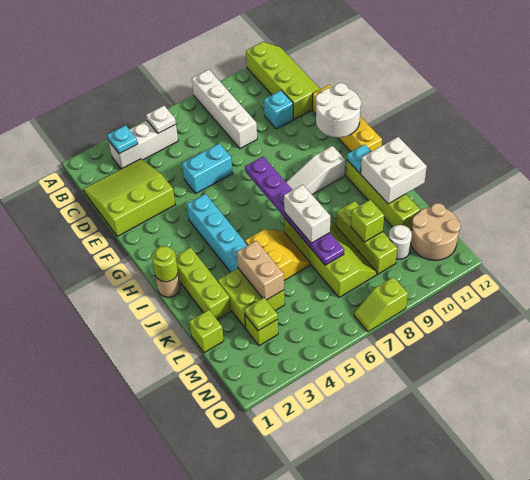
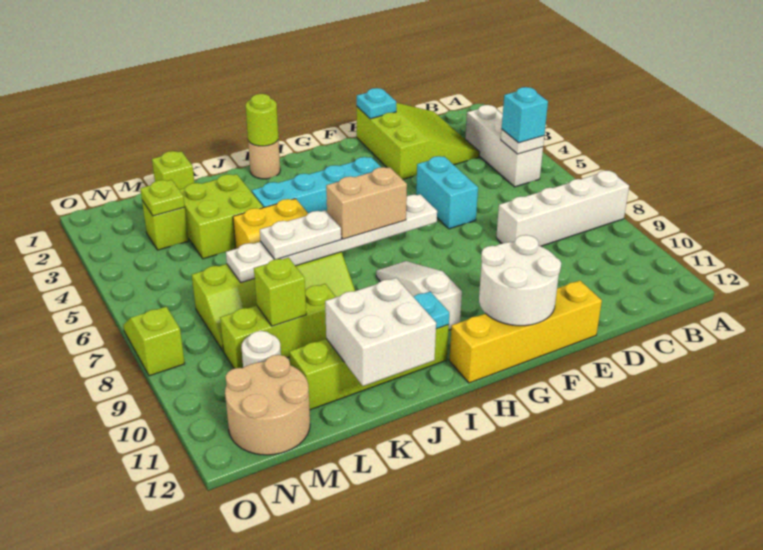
lime 2x4 slope [246,42,320,119] -> none
cyan 1x1 plate [107,125,138,154] -> cyan 1x1 plate moved to [357,88,396,119]
cyan 1x1 brick [264,90,293,129] -> cyan 1x1 brick moved to [502,87,548,143]
purple 1x6 plate [245,157,344,265] -> white 1x6 plate [226,194,437,283]
lime 1x3 brick [176,247,231,320] -> none
white 1x2 brick [284,185,330,243] -> white 1x2 plate [260,210,341,259]
tan 1x2 brick [237,241,284,300] -> tan 1x2 brick moved to [326,167,407,239]

